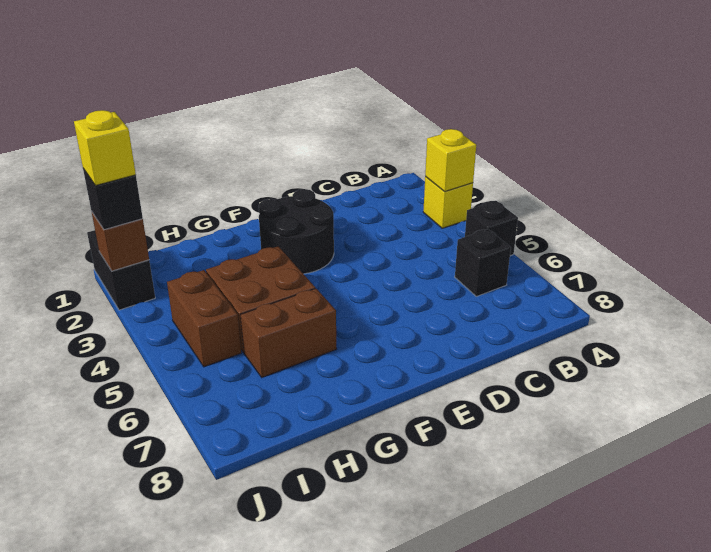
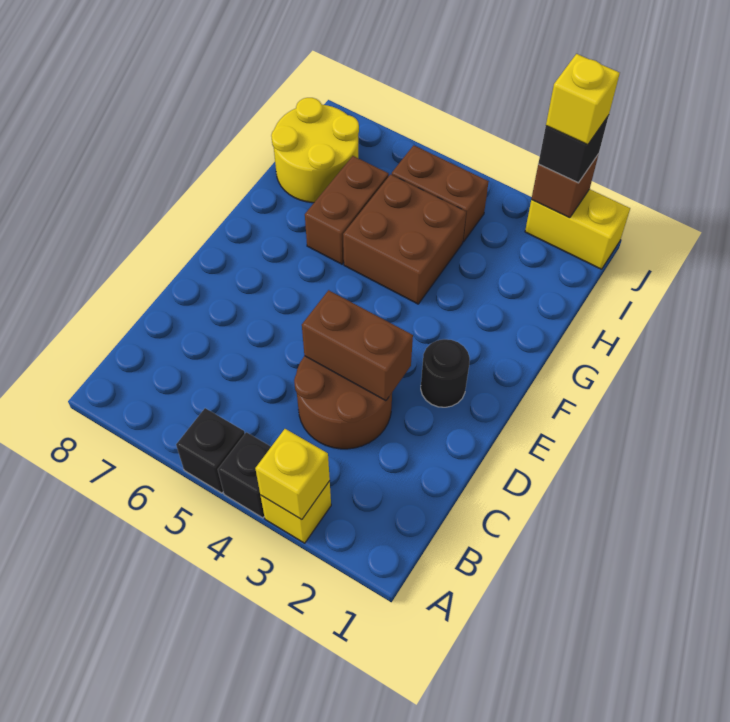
black 1x1 brick [455,229,511,296] -> black 1x1 brick moved to [218,432,271,518]
none -> brown 2x2 round brick [294,356,392,449]
none -> brown 1x2 brick [302,290,413,401]
black 2x2 round brick [259,189,334,274] -> black 1x1 round brick [421,339,470,407]
none -> yellow 2x2 round brick [271,98,359,203]
black 1x2 brick [87,230,155,310] -> yellow 1x2 brick [525,189,630,269]

